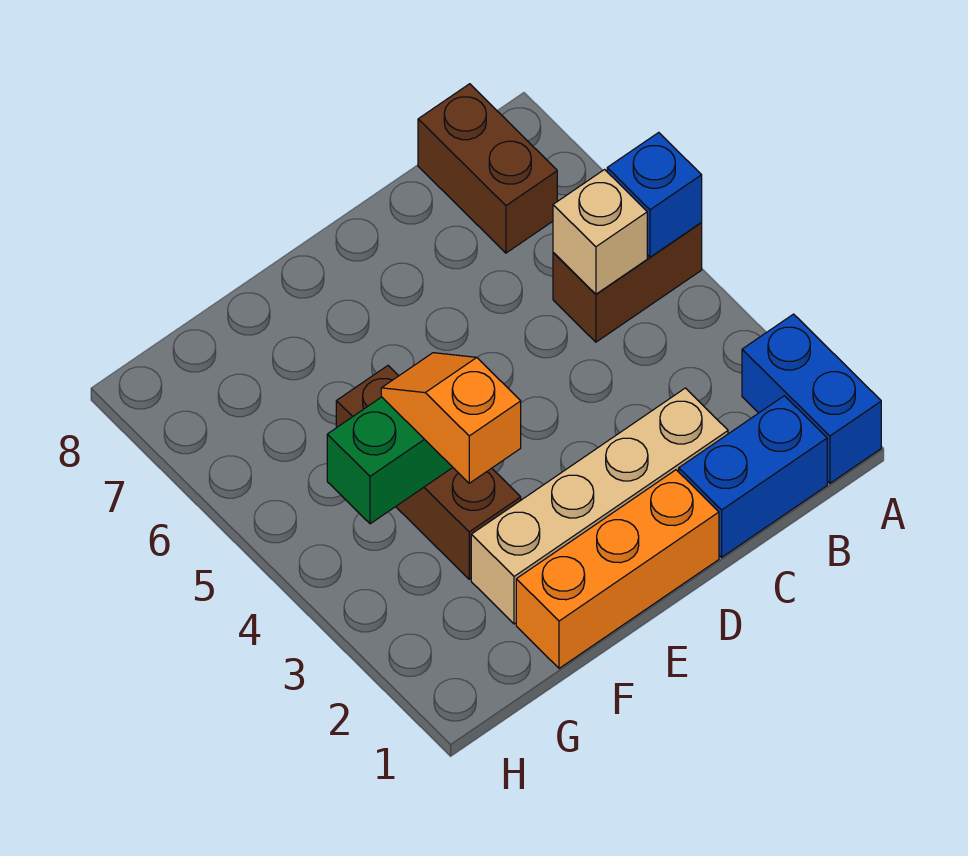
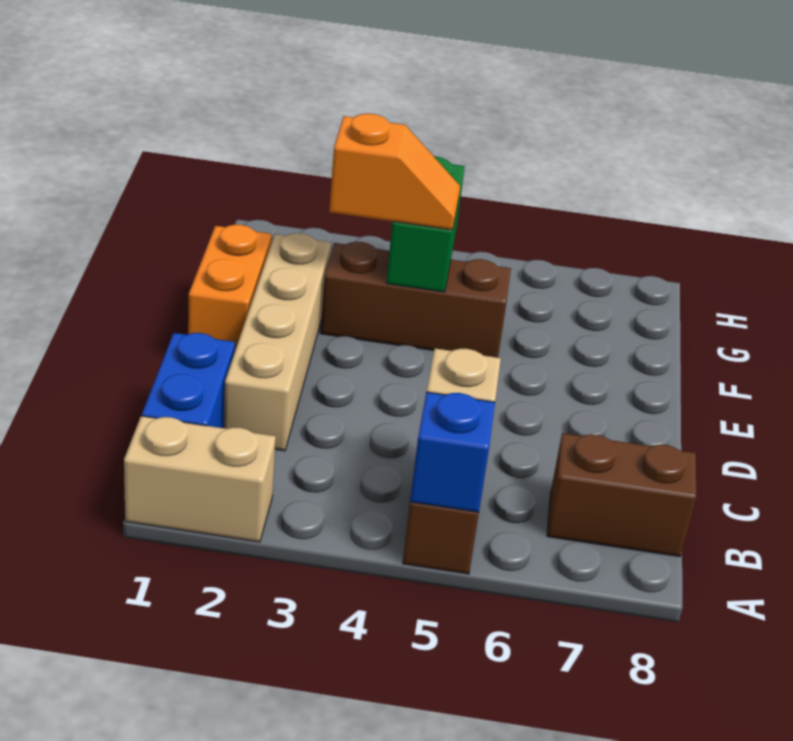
blue 1x2 brick [742,314,881,483] -> tan 1x2 brick [124,416,276,542]
orange 1x3 brick [516,470,719,668] -> orange 1x2 brick [188,225,272,350]

